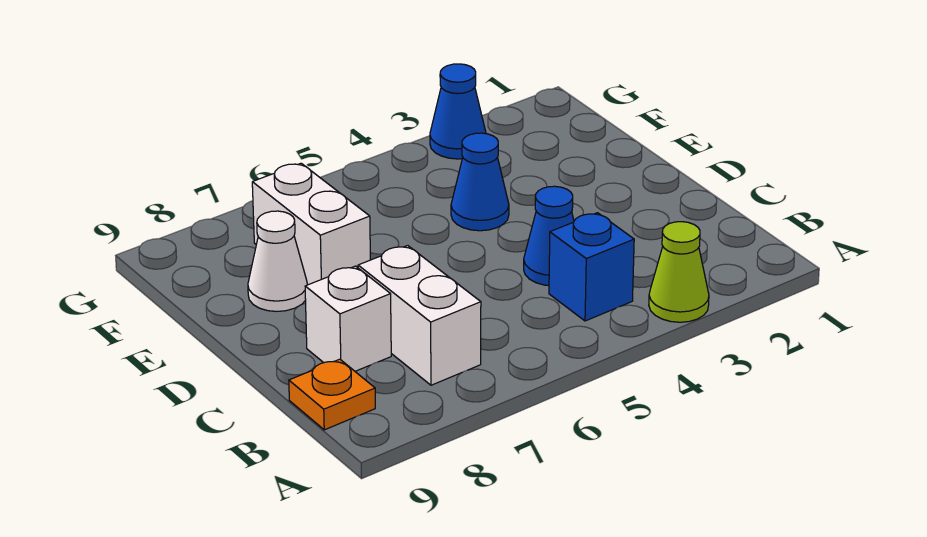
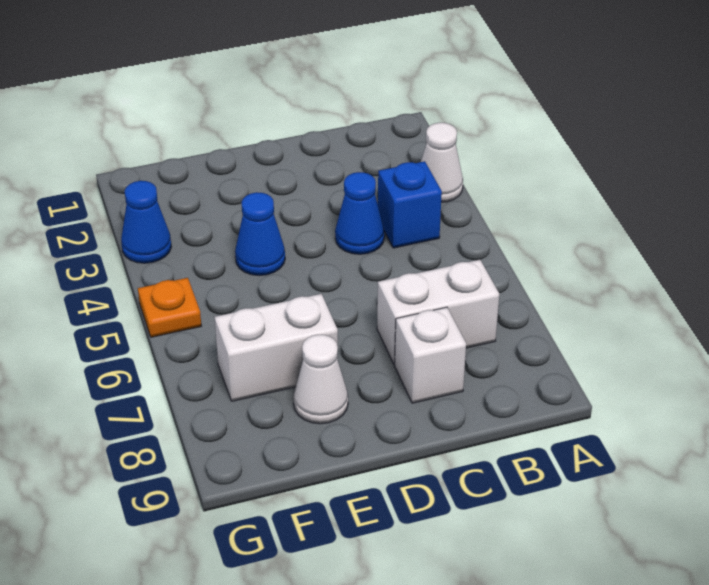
lime 1x1 cone [649,222,709,322] -> white 1x1 cone [421,123,463,202]
orange 1x1 plate [289,359,375,430] -> orange 1x1 plate moved to [138,278,201,337]

